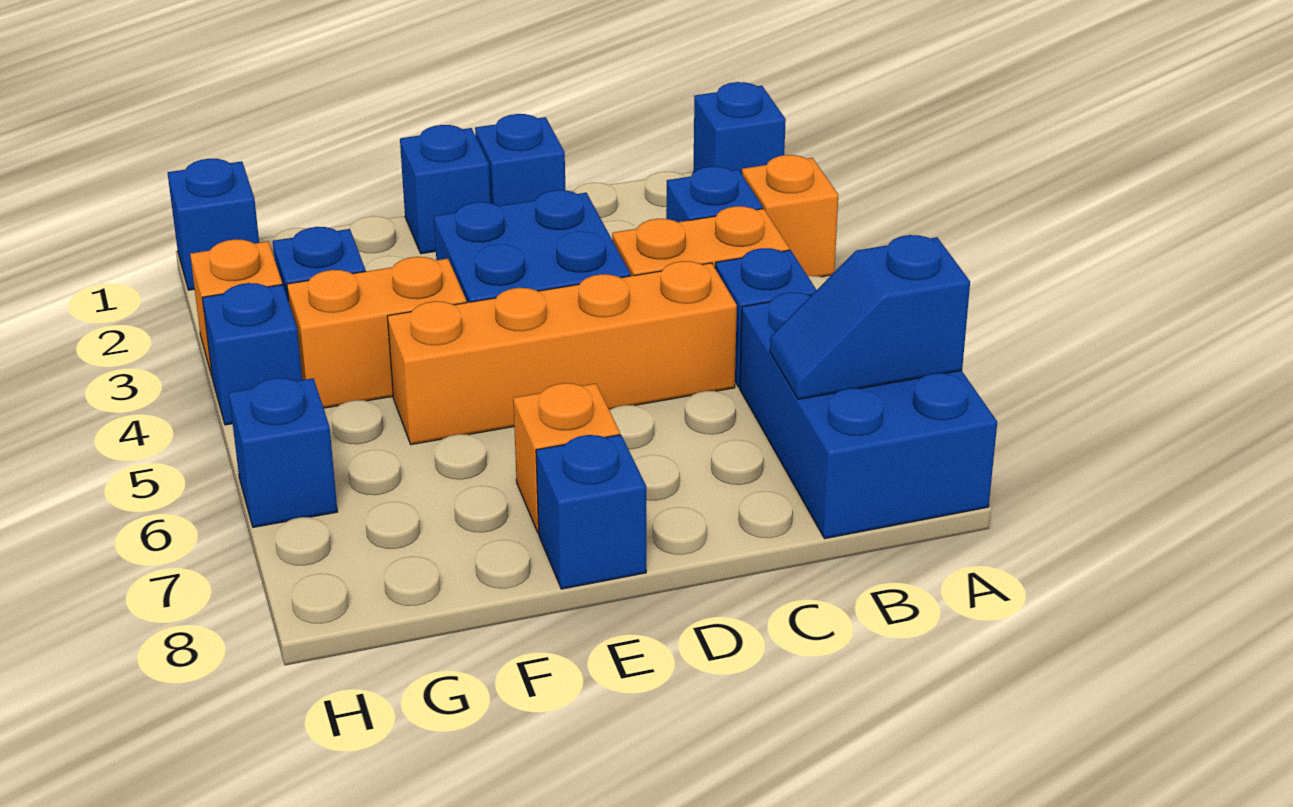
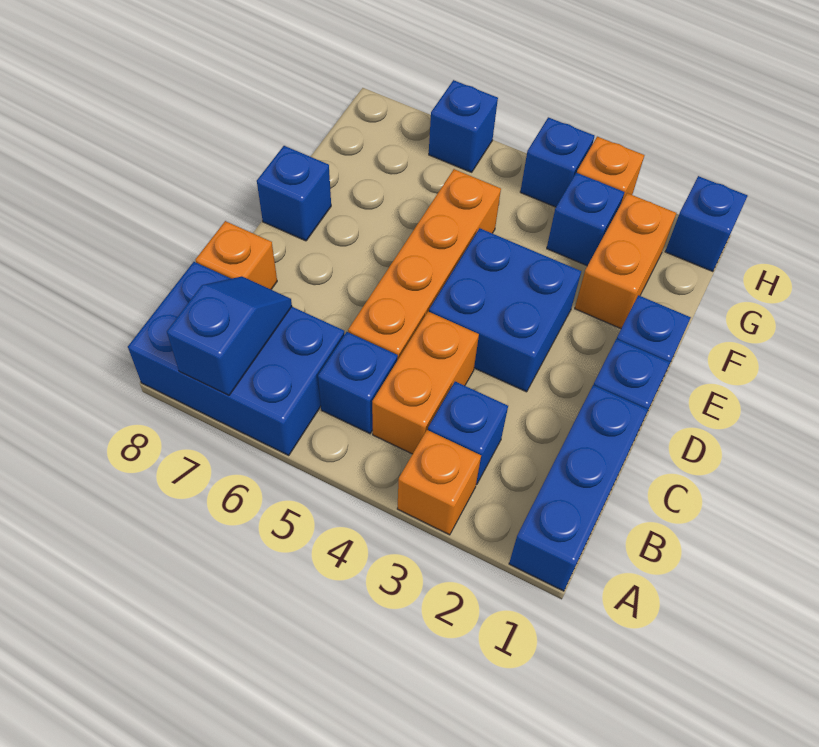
blue 1x1 brick [693,82,786,174] -> blue 1x3 brick [509,385,648,591]
orange 1x1 brick [513,383,620,533] -> orange 1x1 brick moved to [196,221,277,289]
orange 1x2 brick [287,257,467,408] -> orange 1x2 brick moved to [575,193,676,329]

